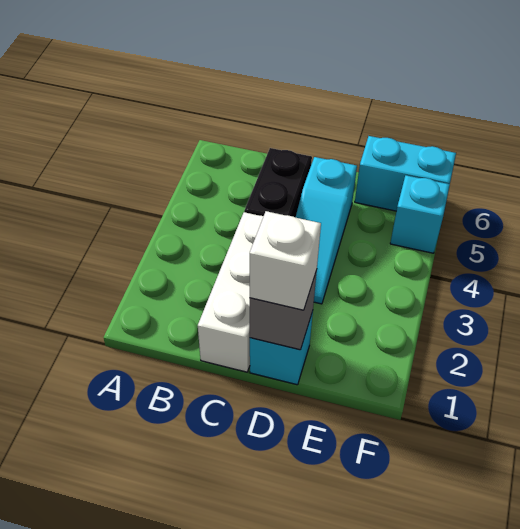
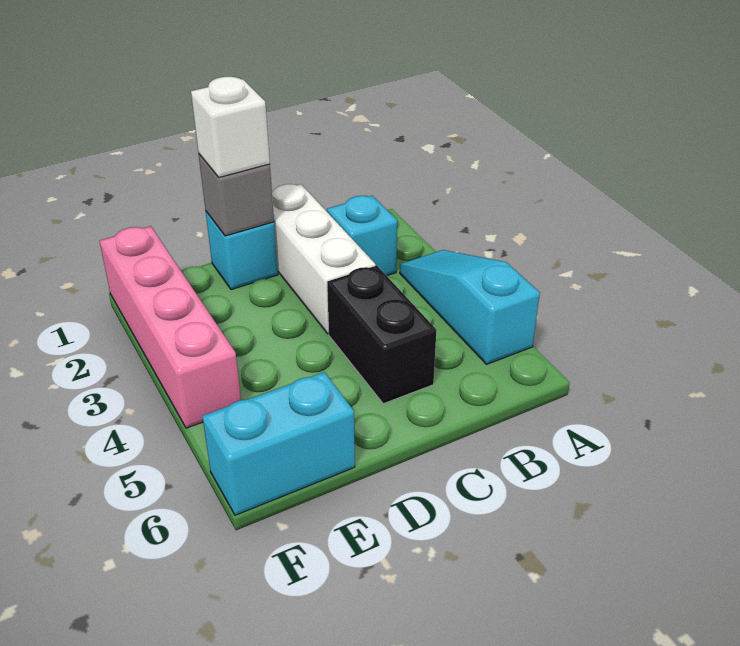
cyan 1x3 slope [296,157,357,304] -> cyan 1x3 slope moved to [400,250,540,364]
none -> pink 1x4 brick [100,226,241,428]
cyan 1x1 brick [390,175,450,253] -> cyan 1x1 brick moved to [327,196,397,276]

